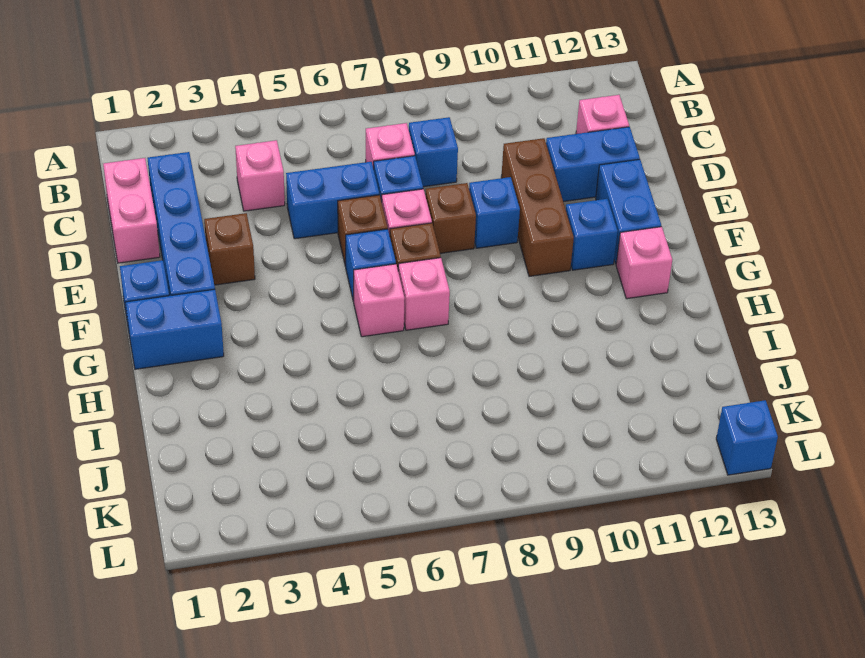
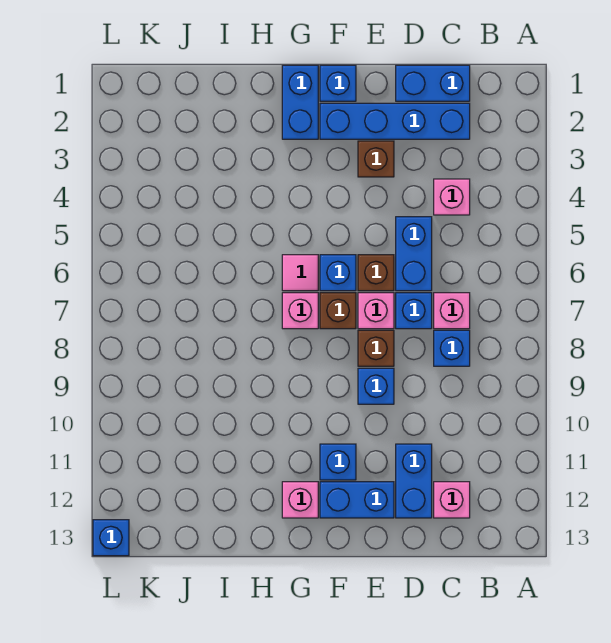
pink 1x2 brick [103,158,160,263] -> blue 1x2 brick [396,65,470,101]
brown 1x3 brick [501,138,574,276] -> none
pink 1x1 brick [354,264,405,337] -> pink 1x1 tile [282,255,318,291]

